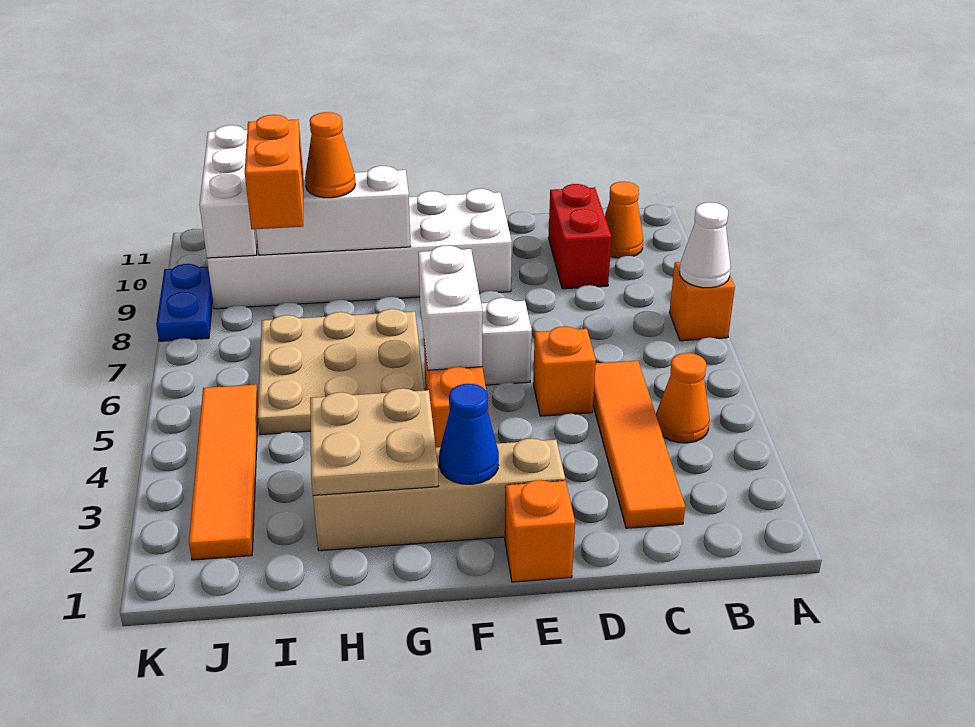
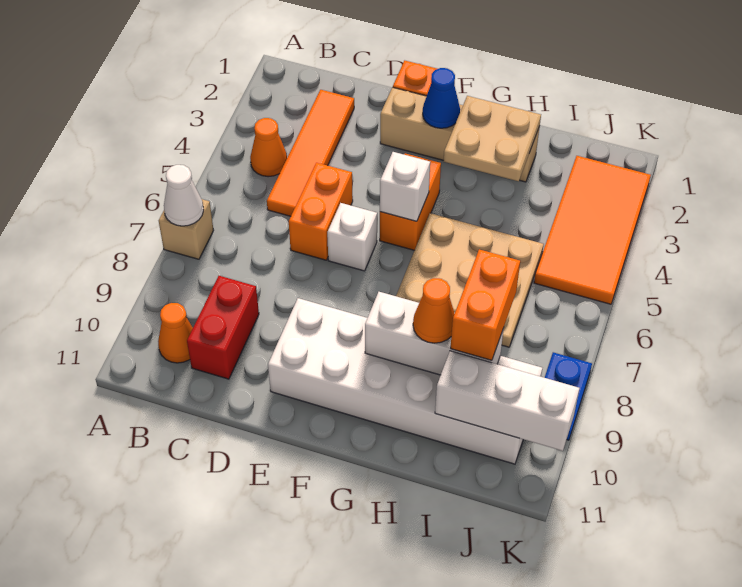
orange 1x1 brick [670,262,735,341] -> tan 1x1 brick [159,199,214,259]
orange 1x1 brick [533,326,596,416] -> orange 1x2 brick [289,163,353,260]
white 1x2 brick [418,246,482,370] -> white 1x1 brick [380,152,430,221]
orange 1x4 tile [189,384,258,560] -> orange 2x4 tile [534,156,651,304]
white 1x3 brick [199,125,257,258] -> white 1x3 brick turned to [435,351,579,451]

